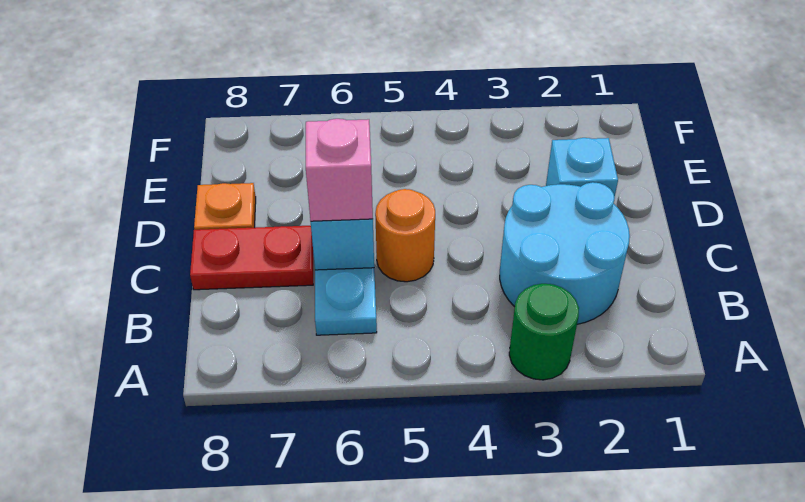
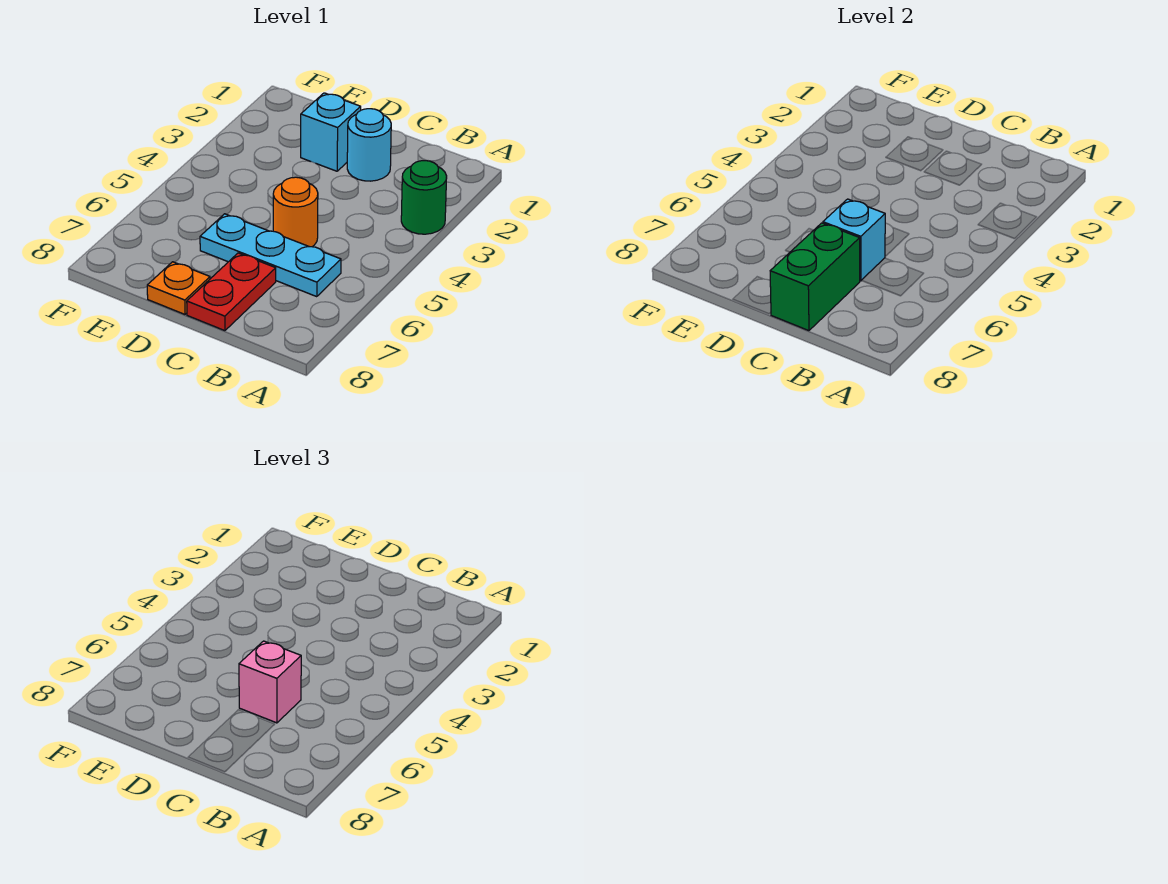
cyan 2x2 round brick [500,182,630,324] -> cyan 1x1 round brick [347,109,391,181]
none -> green 1x2 brick [770,223,860,331]

